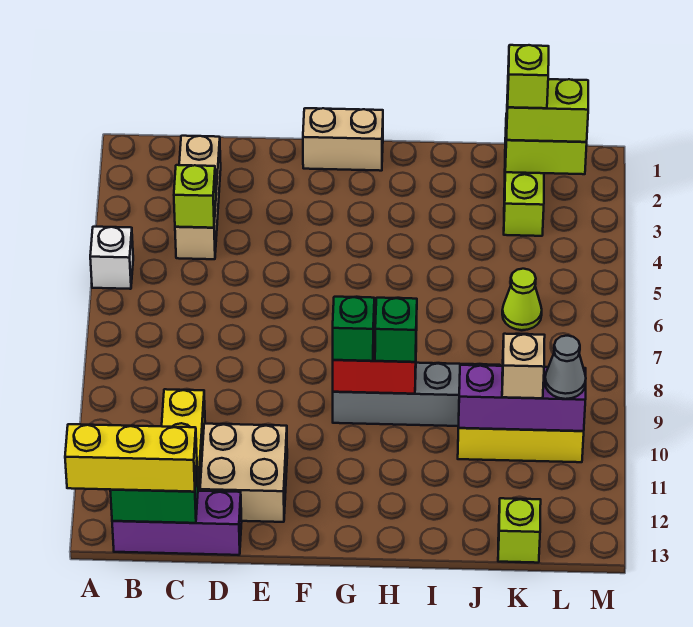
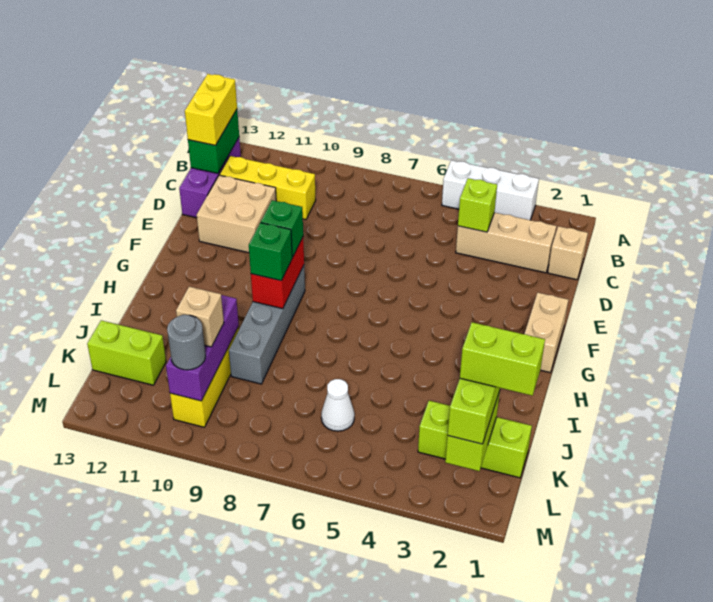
white 1x1 brick [90,227,133,289] -> white 1x3 brick [442,160,539,220]
yellow 1x3 brick [65,424,197,492] -> yellow 1x2 brick [185,74,237,145]
none -> tan 1x1 brick [548,226,588,280]
lime 1x1 brick [508,45,549,108] -> lime 1x2 brick [460,322,545,396]
lime 1x1 cone [502,269,542,330] -> white 1x1 cone [321,379,355,431]
lime 1x1 brick [498,498,541,563] -> lime 1x2 brick [87,320,166,385]
grey 1x1 cone [545,336,586,399] -> grey 1x1 round brick [167,315,206,370]

